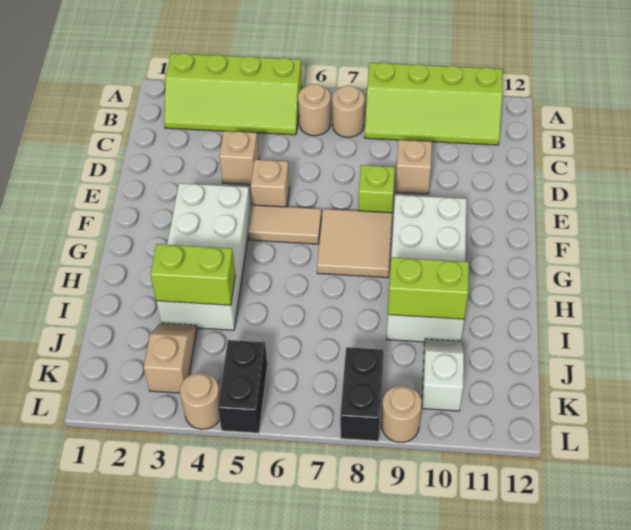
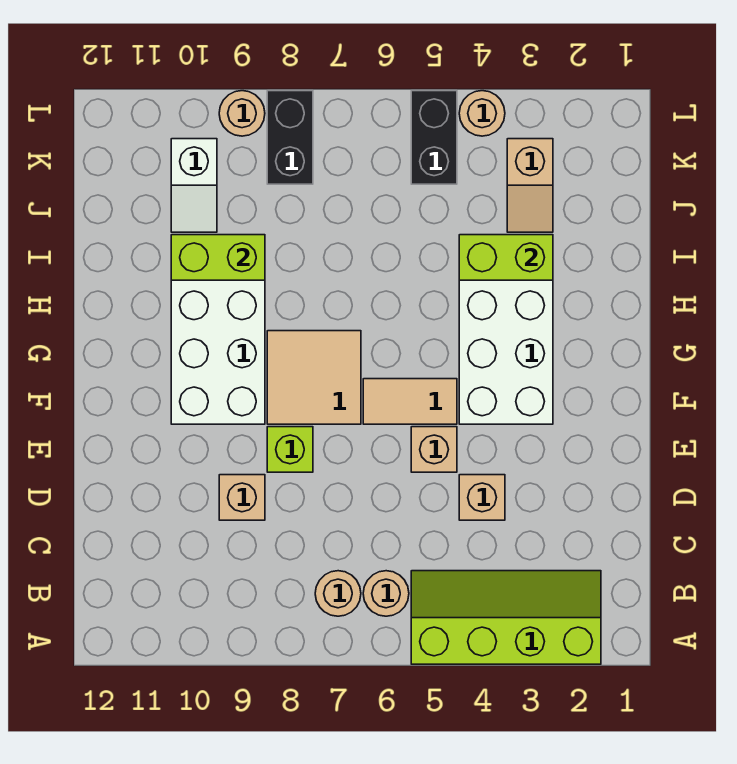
lime 2x4 slope [365,63,503,145] -> none

